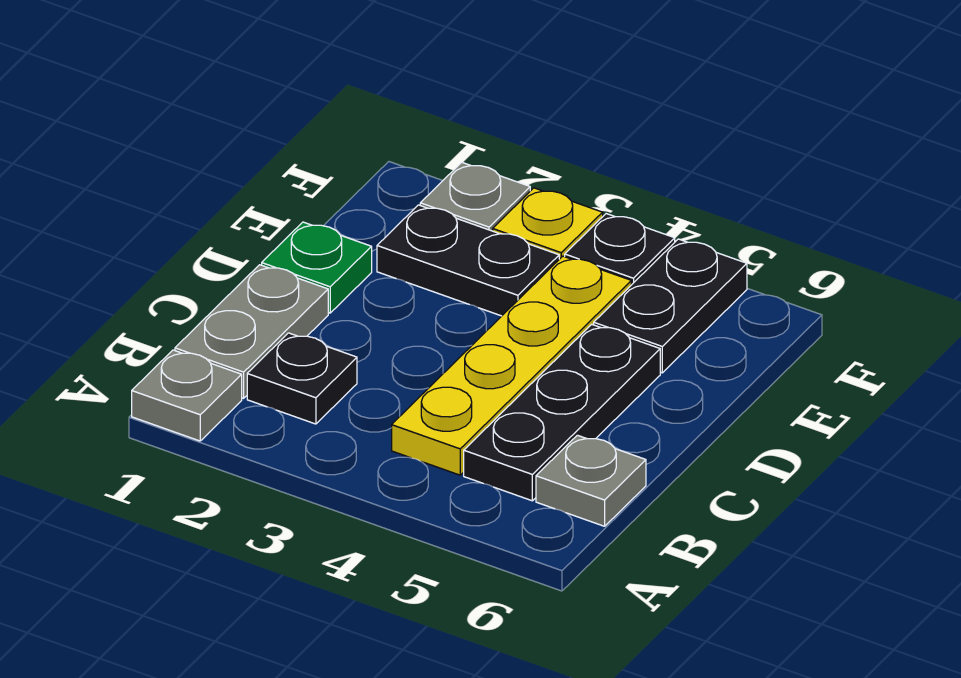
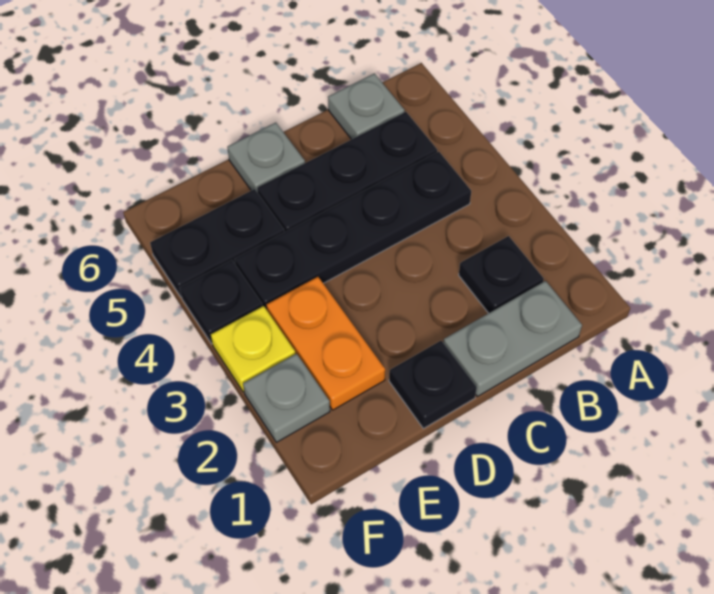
grey 1x1 plate [132,350,242,441] -> grey 1x1 plate moved to [227,123,305,193]
yellow 1x4 plate [392,256,631,475] -> black 1x4 plate [235,152,471,310]
green 1x1 plate [262,222,372,313] -> black 1x1 plate [389,341,477,428]
black 1x2 plate [377,205,559,316] -> orange 1x2 plate [267,277,385,410]

